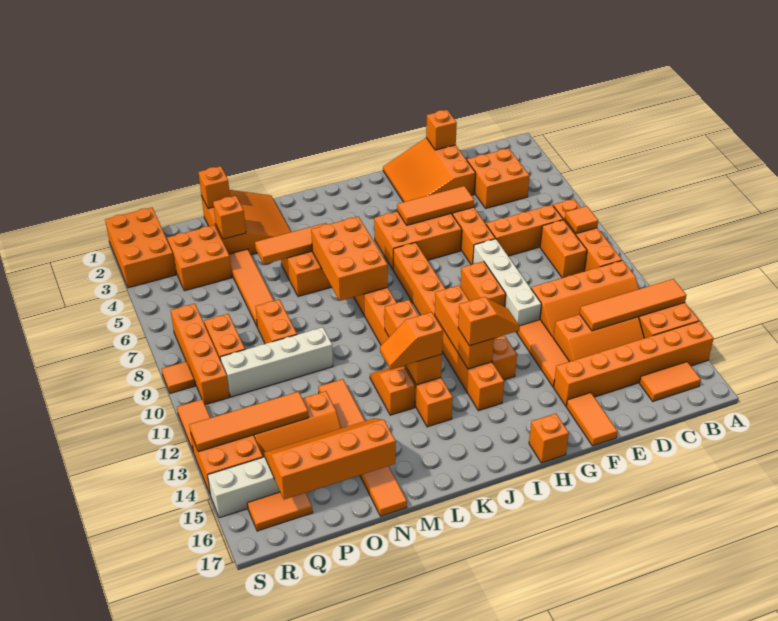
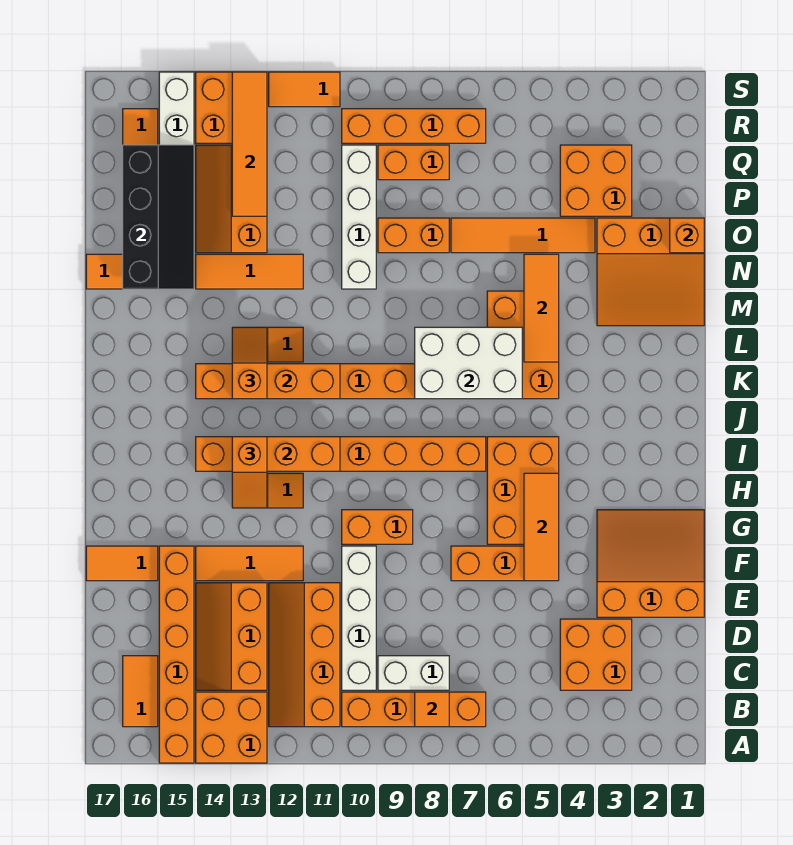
orange 1x4 tile [580,279,687,331] -> none
orange 1x3 brick [486,205,563,256] -> none
orange 1x2 brick [540,220,587,278] -> white 1x2 brick [378,656,449,690]
orange 1x1 brick [426,110,457,150] -> none
white 1x4 brick [473,239,541,326] -> white 1x4 brick turned to [342,546,376,690]
orange 1x1 brick [529,413,569,463] -> none
orange 2x3 brick [311,217,388,301] -> white 2x3 brick [415,327,522,399]
orange 2x4 slope [264,418,396,499] -> black 2x4 slope [123,145,194,289]
orange 1x1 brick [213,196,246,239] -> none
orange 2x3 brick [105,207,176,288] -> none
orange 1x1 tile [162,362,195,393] -> none

